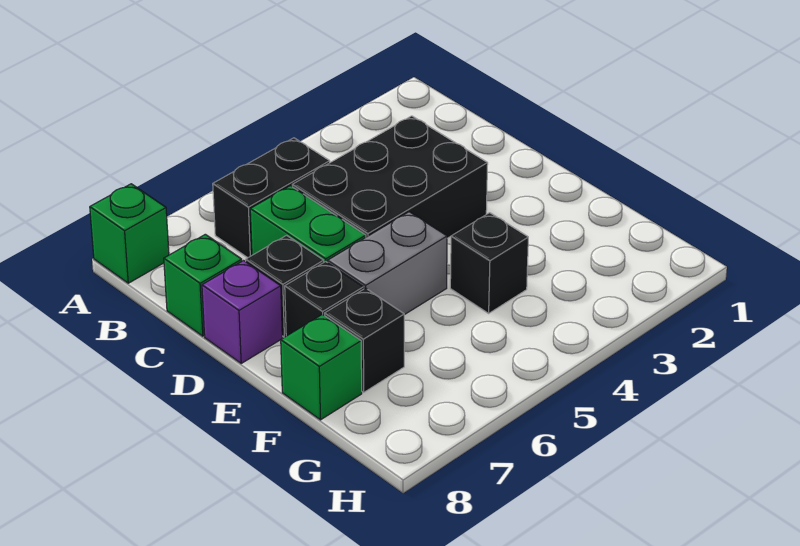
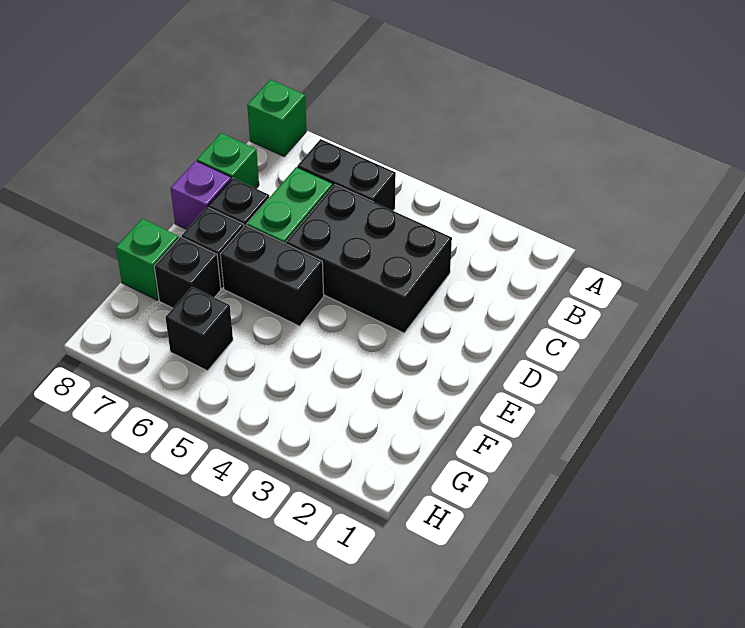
grey 1x2 brick [328,212,447,315] -> black 1x2 brick [220,225,324,326]
black 1x1 brick [450,213,528,313] -> black 1x1 brick moved to [165,287,233,371]

